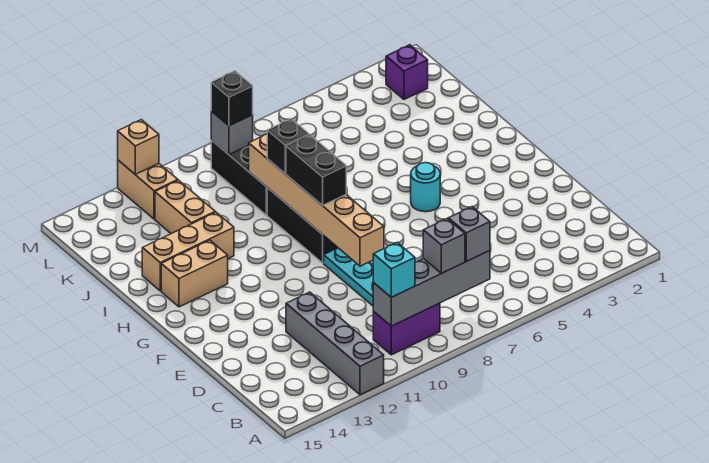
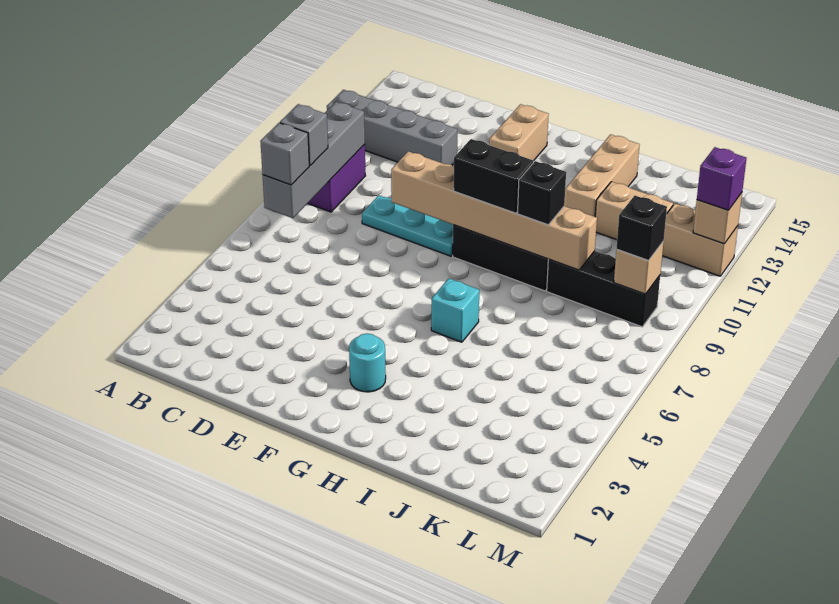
cyan 1x1 brick [373,243,415,297] -> cyan 1x1 brick moved to [431,278,479,342]
cyan 1x1 round brick [411,163,440,212] -> cyan 1x1 round brick moved to [349,333,386,392]
tan 1x2 brick [161,240,228,307] -> tan 1x2 brick moved to [489,104,549,161]
purple 1x1 brick [386,45,428,99] -> purple 1x1 brick moved to [697,147,747,210]
grey 1x1 brick [211,111,253,154] -> tan 1x1 brick [614,241,664,294]

